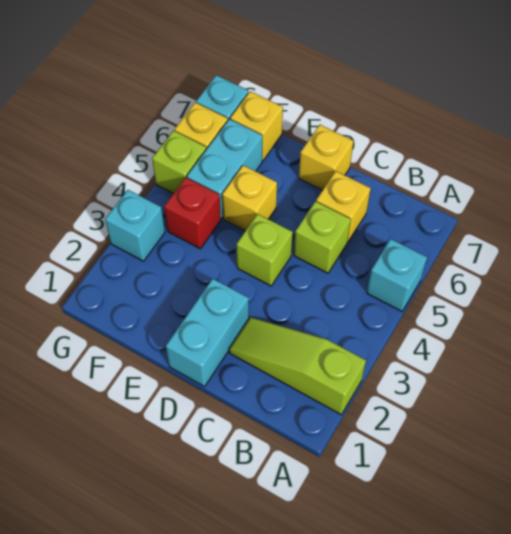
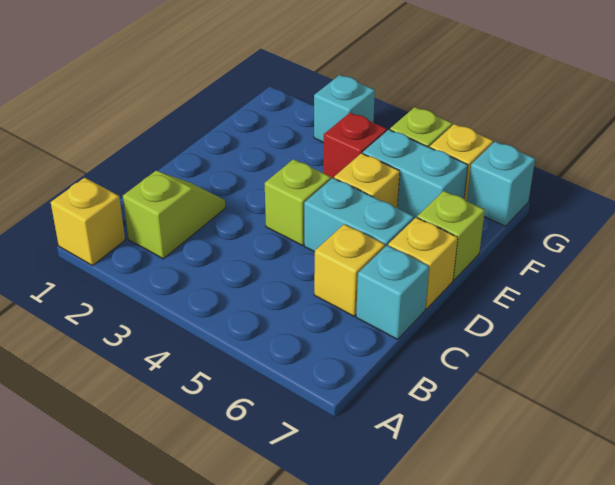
lime 1x3 slope [229,317,366,415] -> lime 1x2 slope [123,171,225,259]
cyan 1x1 brick [367,239,427,311] -> cyan 1x1 brick moved to [356,245,429,339]
lime 1x1 brick [294,201,351,273] -> lime 1x1 brick moved to [417,191,485,280]
cyan 1x2 brick [166,279,249,387] -> cyan 1x2 brick moved to [304,178,414,252]
yellow 1x1 brick [230,91,283,161] -> yellow 1x1 brick moved to [51,178,125,265]

